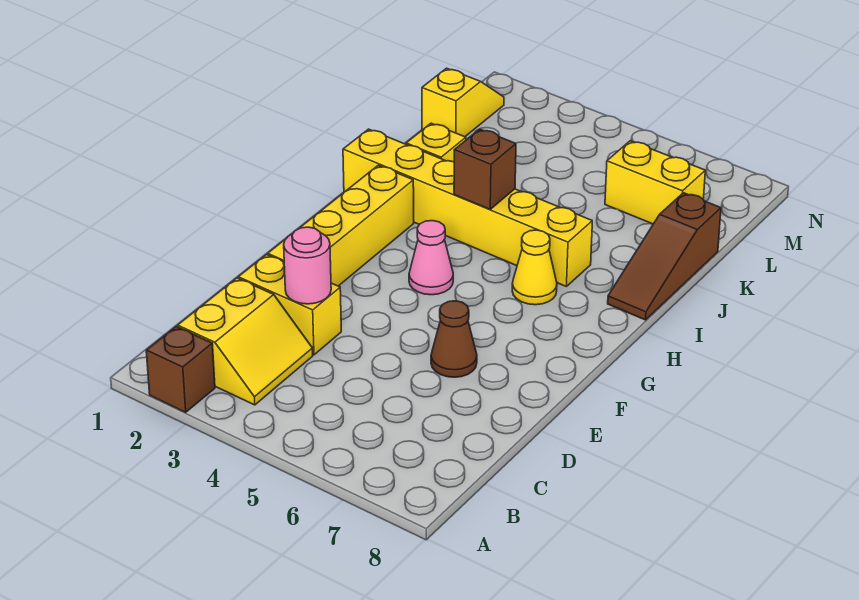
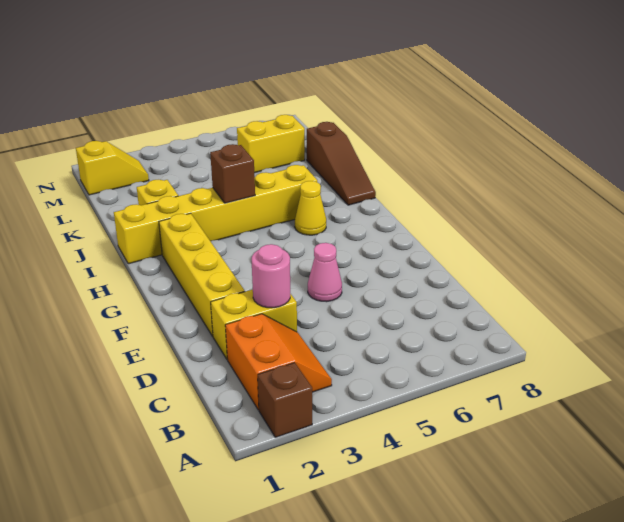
yellow 2x2 slope [178,278,313,405] -> orange 2x2 slope [225,314,332,410]
brown 1x1 cone [431,301,477,377] -> none
pink 1x1 cone [409,221,453,295] -> pink 1x1 cone moved to [308,243,342,302]
yellow 1x2 slope [422,68,504,137] -> yellow 1x2 slope turned to [76,141,149,195]

